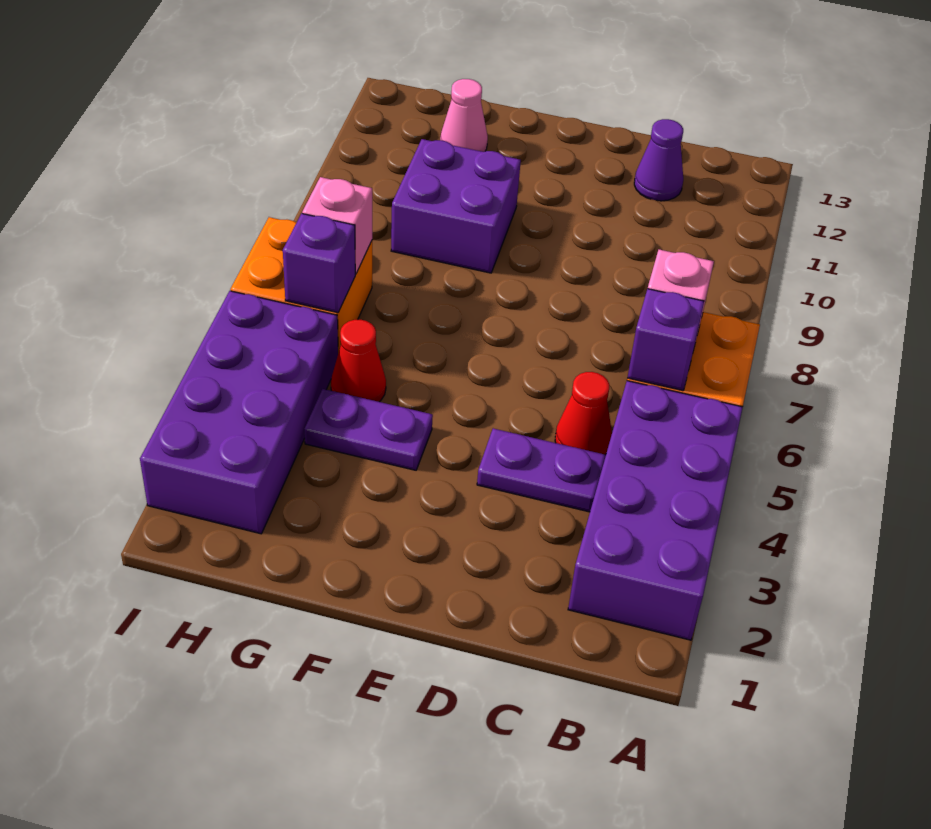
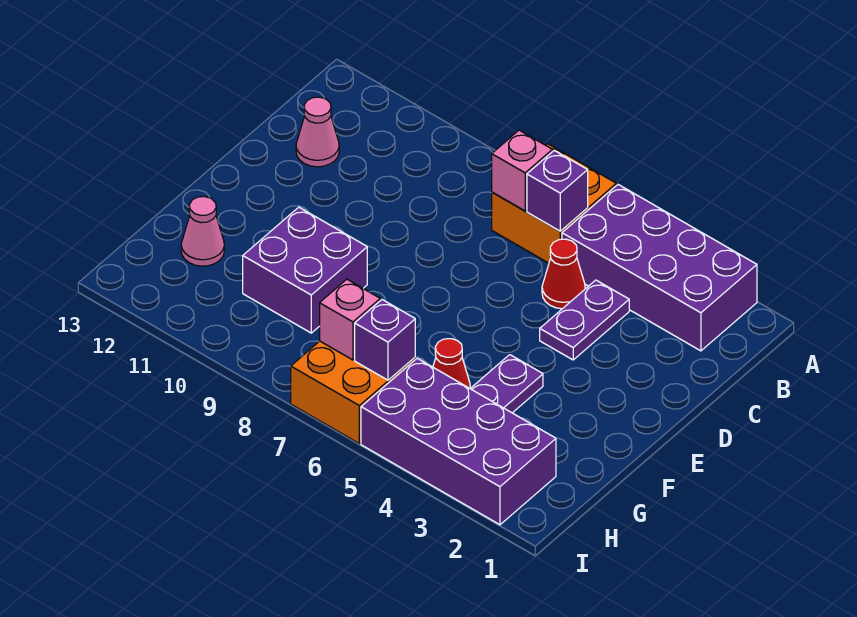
purple 1x1 cone [634,119,683,201] -> pink 1x1 cone [296,97,339,167]

